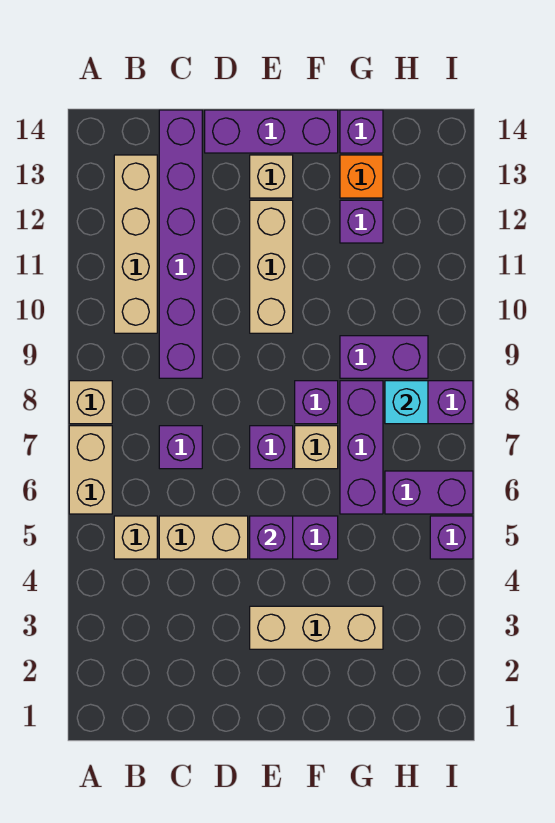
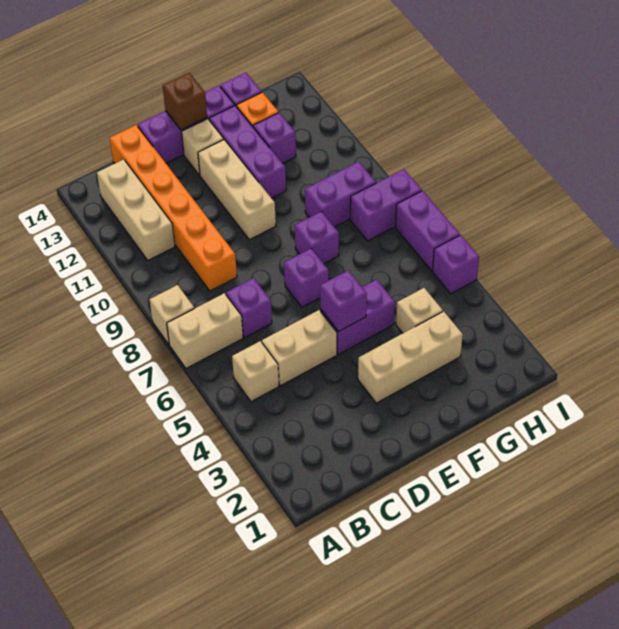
tan 1x2 brick [69,426,112,514] -> tan 1x2 brick turned to [167,293,243,368]
tan 1x4 brick [114,155,157,333] -> tan 1x3 brick [97,159,175,260]
purple 1x6 brick [159,110,202,378] -> orange 1x6 brick [110,125,237,291]
none -> brown 1x1 brick [163,73,207,130]
tan 1x1 brick [295,426,338,469] -> tan 1x1 brick moved to [396,288,443,333]
purple 1x3 brick [340,381,383,514] -> purple 1x3 brick moved to [209,106,286,198]
purple 1x2 brick [385,471,473,514] -> purple 1x2 brick turned to [396,191,460,271]
cyan 1x1 brick [385,381,428,424] -> none

